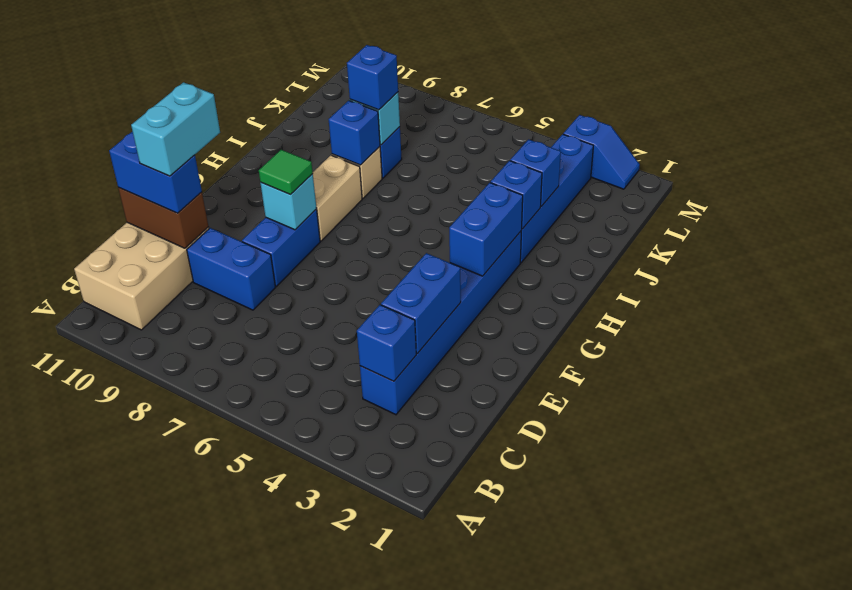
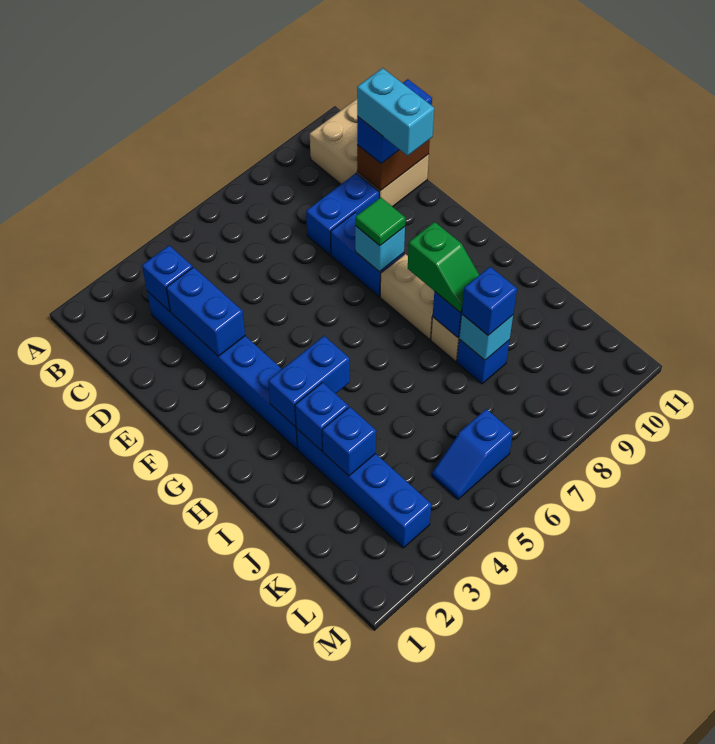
blue 1x2 brick [449,183,523,276] -> blue 1x2 brick turned to [268,336,350,427]
none -> green 1x2 slope [408,222,479,312]
blue 1x2 slope [563,115,640,189] -> blue 1x2 slope moved to [432,409,513,499]

